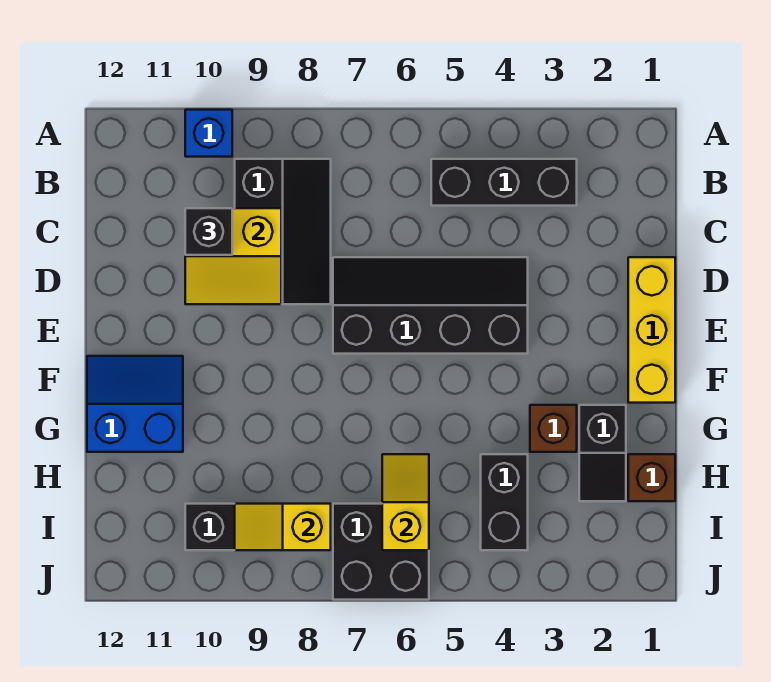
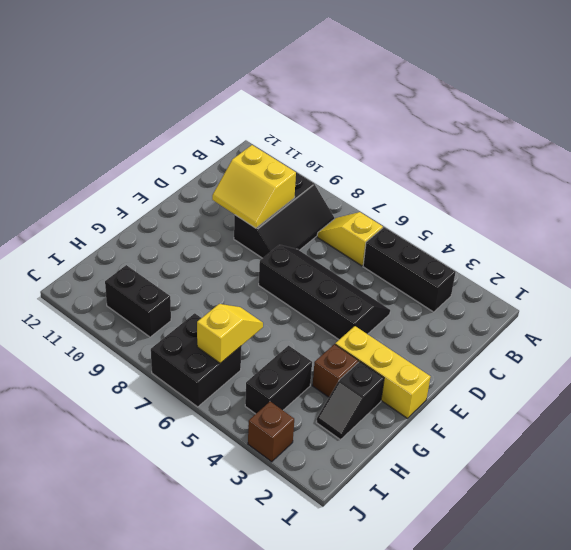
blue 1x1 brick [185,110,232,157] -> none
black 1x1 brick [185,208,232,255] -> none
yellow 1x3 brick [628,257,675,403] -> yellow 1x3 brick turned to [335,326,430,418]
blue 2x2 slope [87,356,183,452] -> none
brown 1x1 brick [628,454,675,501] -> brown 1x1 brick moved to [248,402,294,462]
yellow 1x2 slope [235,504,331,550] -> yellow 1x2 slope moved to [317,212,383,266]

